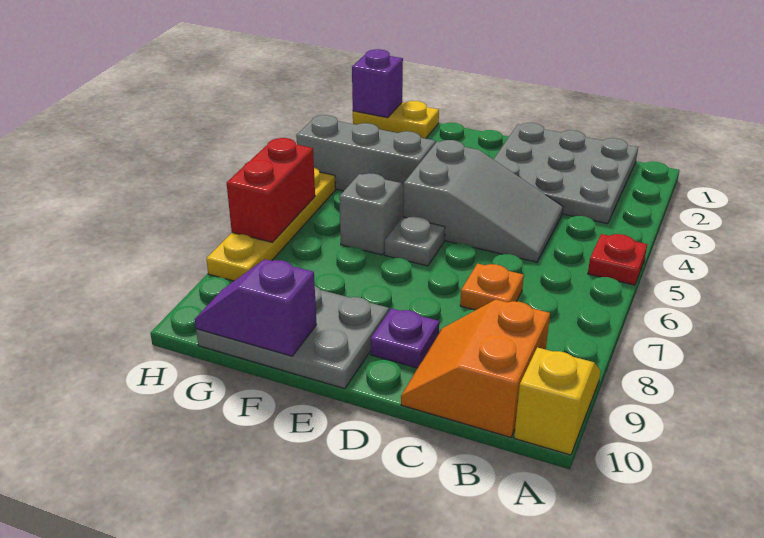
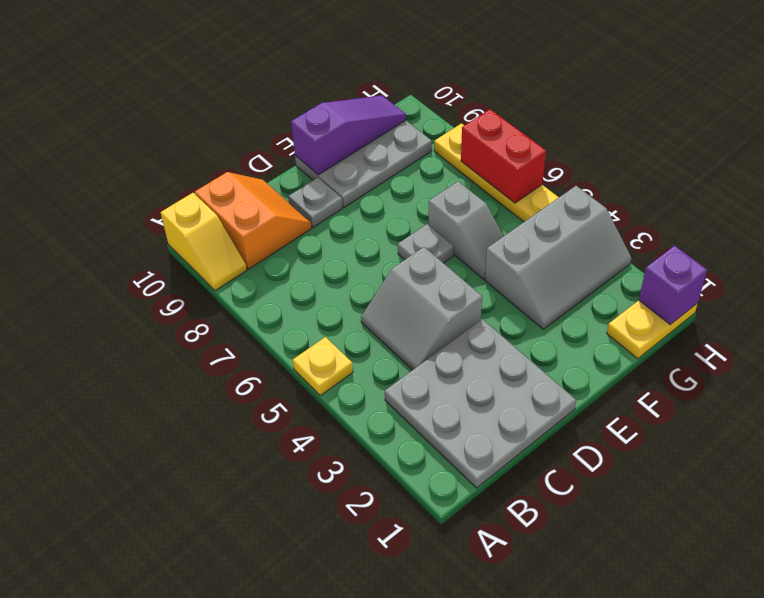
red 1x1 plate [588,234,647,285] -> yellow 1x1 plate [293,337,353,395]
grey 2x3 slope [403,140,563,262] -> grey 2x2 slope [361,247,482,370]
orange 1x1 plate [460,264,524,310] -> none
purple 1x1 plate [371,308,439,368] -> grey 1x1 plate [288,178,343,227]
purple 1x2 slope [195,259,317,356] -> purple 1x3 slope [291,95,406,175]

